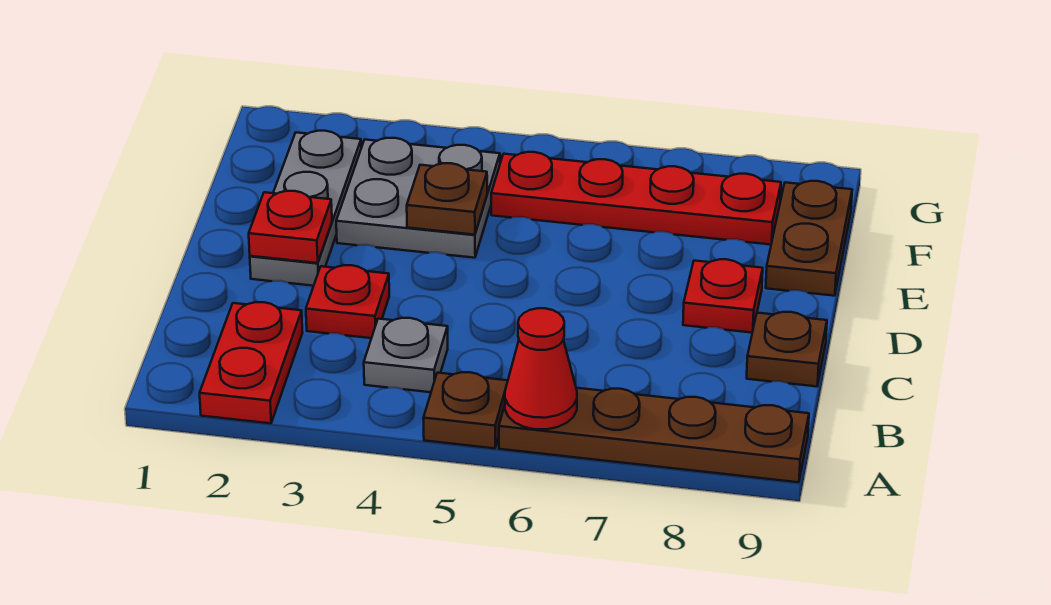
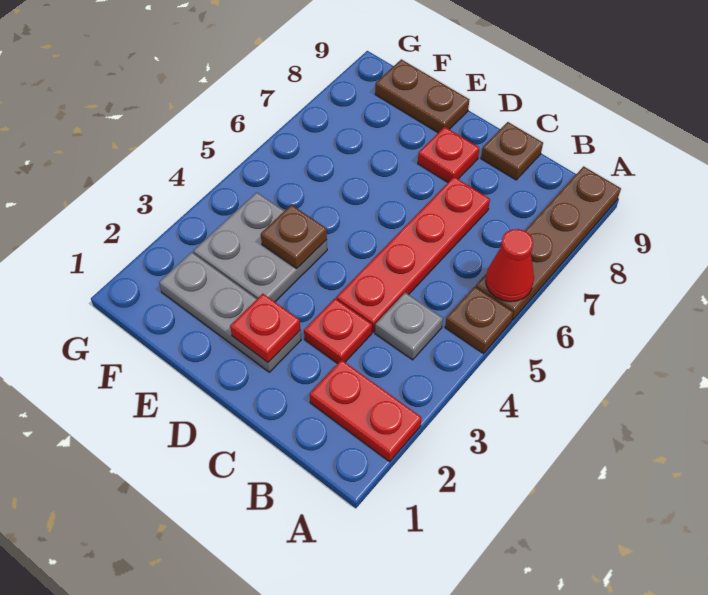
red 1x4 plate [491,152,781,245] -> red 1x4 plate moved to [336,177,490,332]

